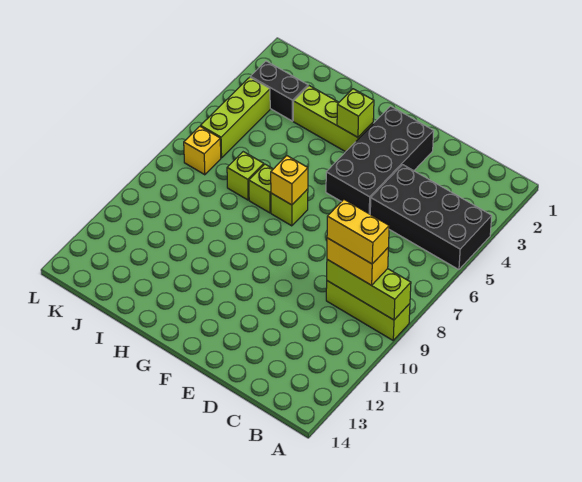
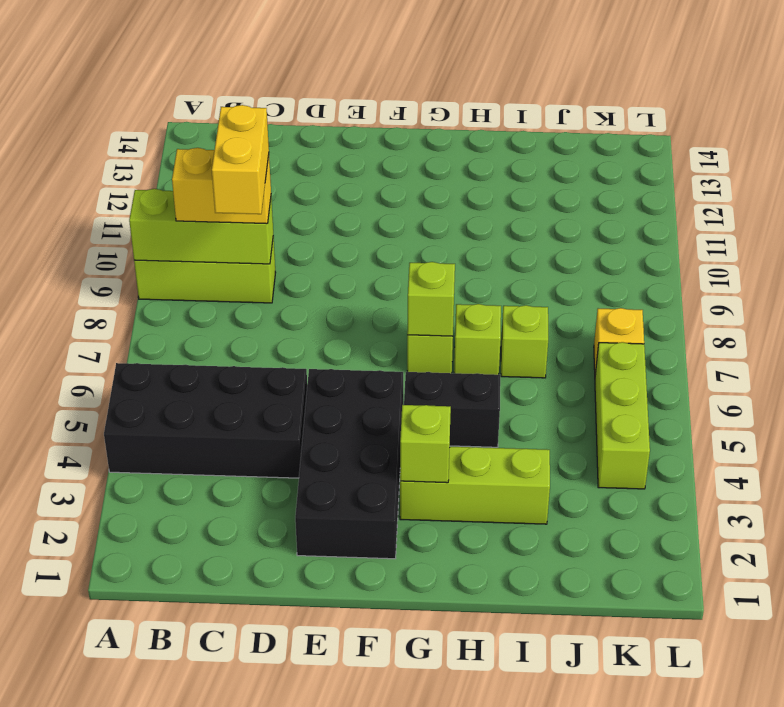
yellow 1x2 brick [327,199,389,264] -> yellow 1x2 brick turned to [212,105,269,214]
yellow 1x1 brick [271,156,308,205] -> lime 1x1 brick [407,262,455,336]
black 1x2 brick [250,61,308,121] -> black 1x2 brick moved to [404,372,500,447]

